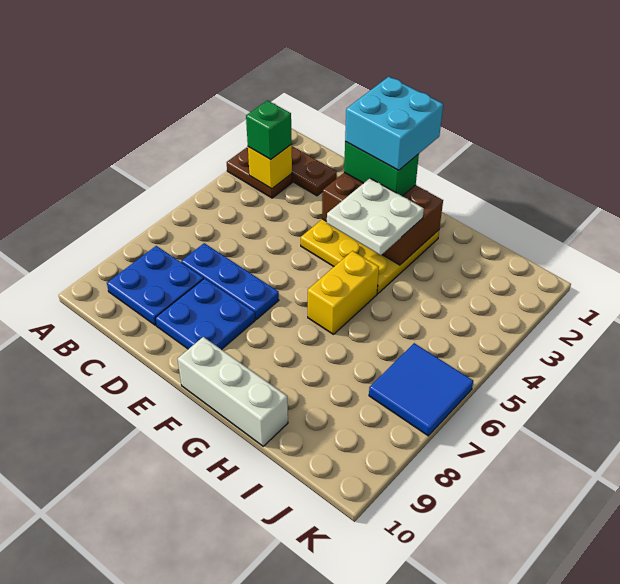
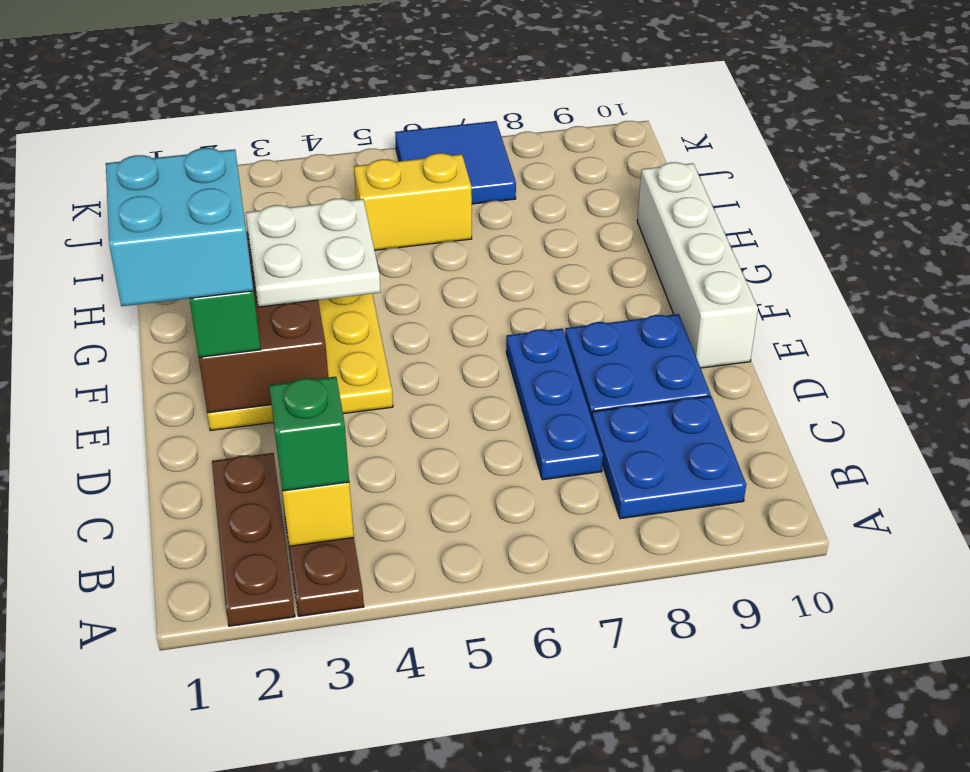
white 1x3 brick [178,337,288,446] -> white 1x4 brick [637,162,758,368]
yellow 1x2 brick [308,251,379,334] -> yellow 1x2 brick moved to [354,153,472,250]

